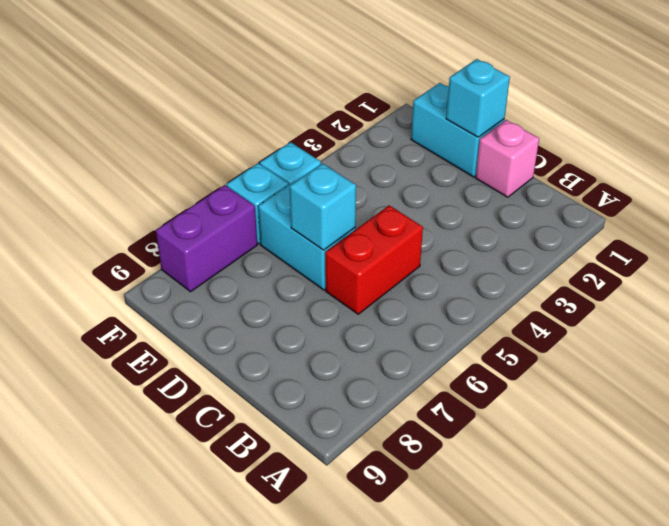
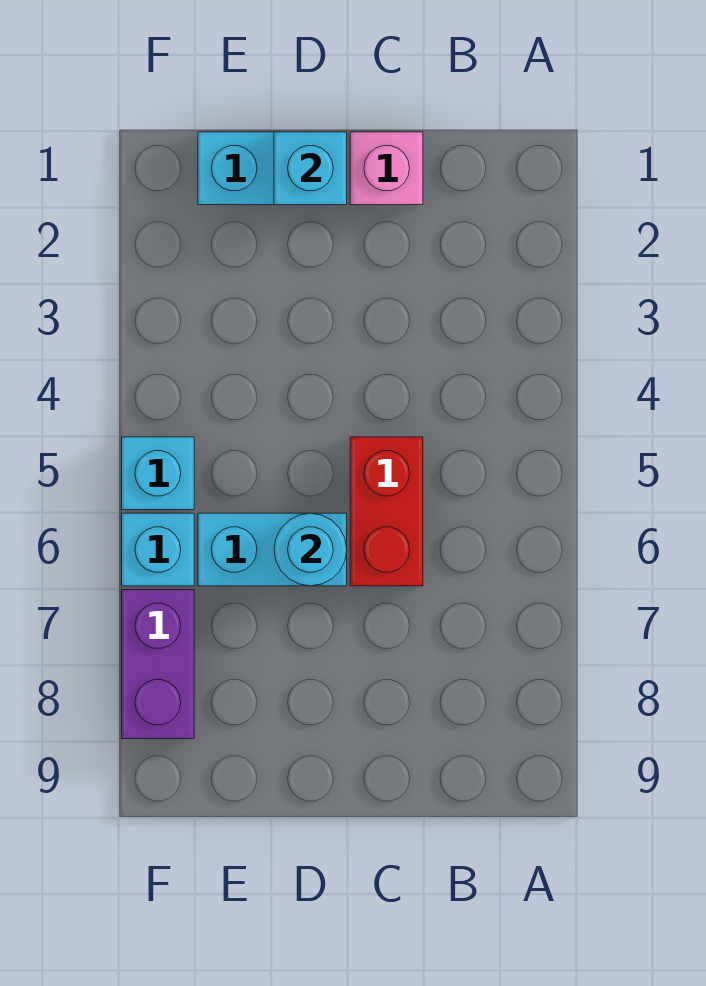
cyan 1x1 brick [290,164,356,250] -> cyan 1x1 round brick [274,513,347,586]

